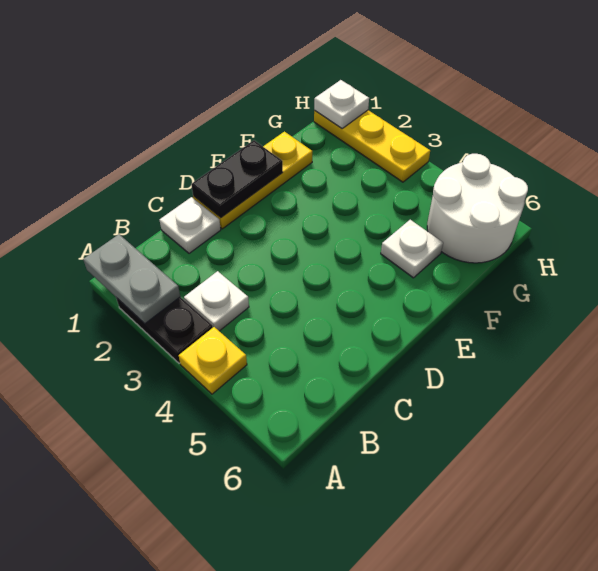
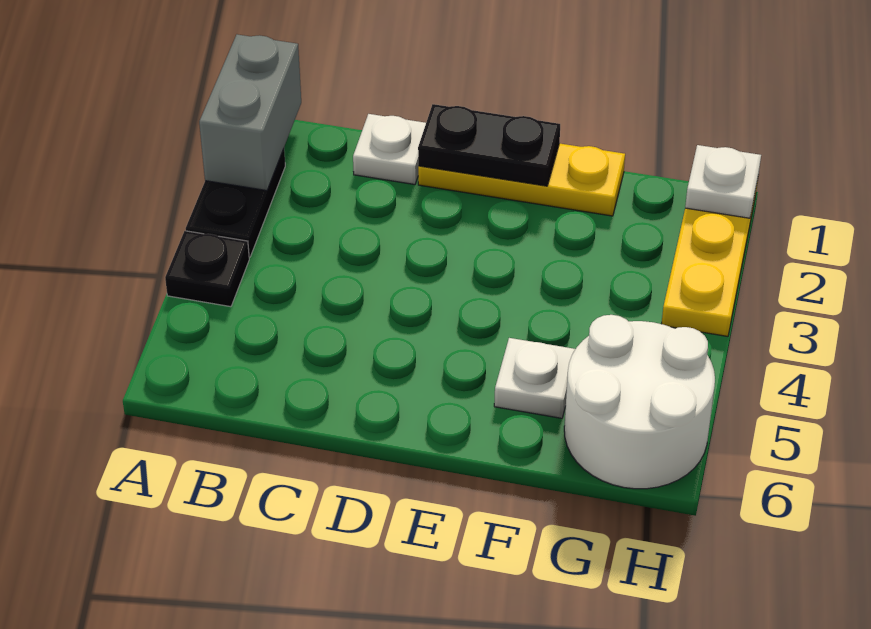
grey 1x2 plate [83,234,180,324] -> grey 1x2 brick [199,34,301,191]
yellow 1x1 plate [179,327,247,394] -> black 1x1 plate [165,231,249,307]
white 1x1 plate [184,271,249,331] -> none

